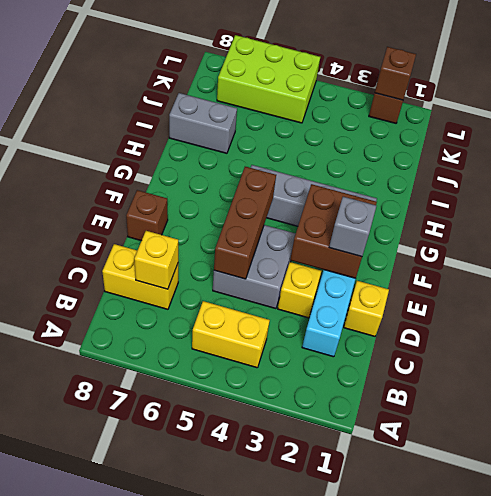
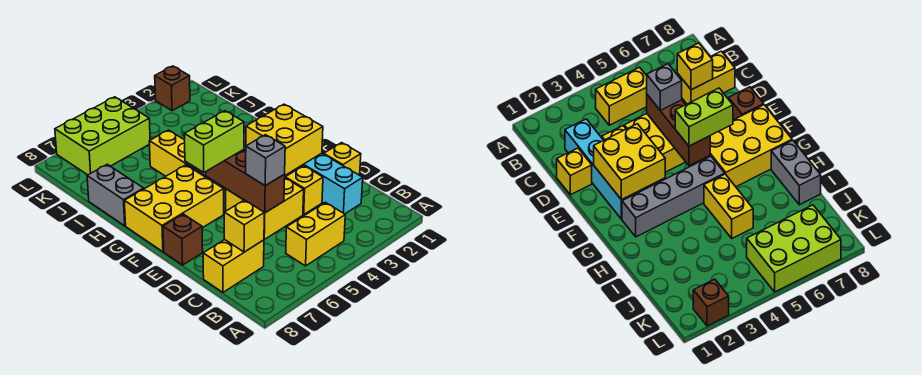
grey 2x2 brick [213,225,296,309] -> yellow 2x2 brick [226,178,304,239]
brown 2x2 brick [290,184,377,278] -> yellow 2x2 brick [246,104,323,175]
grey 1x1 brick [329,197,376,257] -> grey 1x1 brick moved to [246,135,285,186]
none -> lime 1x2 brick [184,111,244,173]
none -> yellow 2x3 brick [124,165,224,252]
none -> yellow 1x2 brick [149,130,188,176]
grey 1x2 brick [169,93,237,153] -> grey 1x2 brick turned to [87,164,144,226]
brown 1x1 brick [375,47,416,100] -> none

